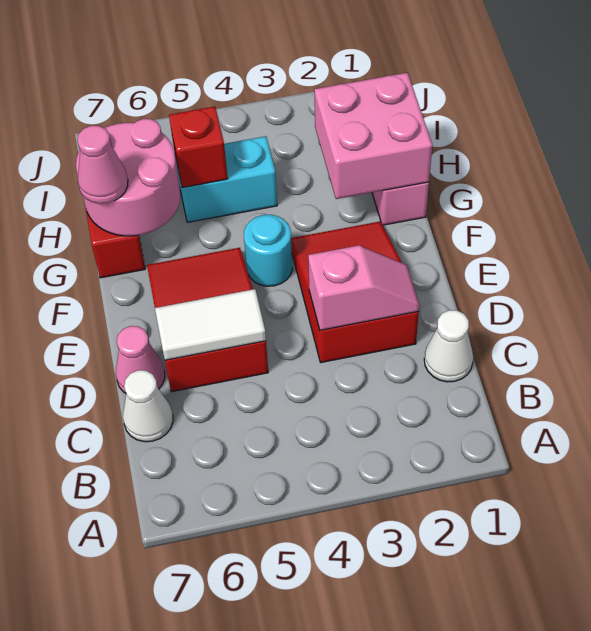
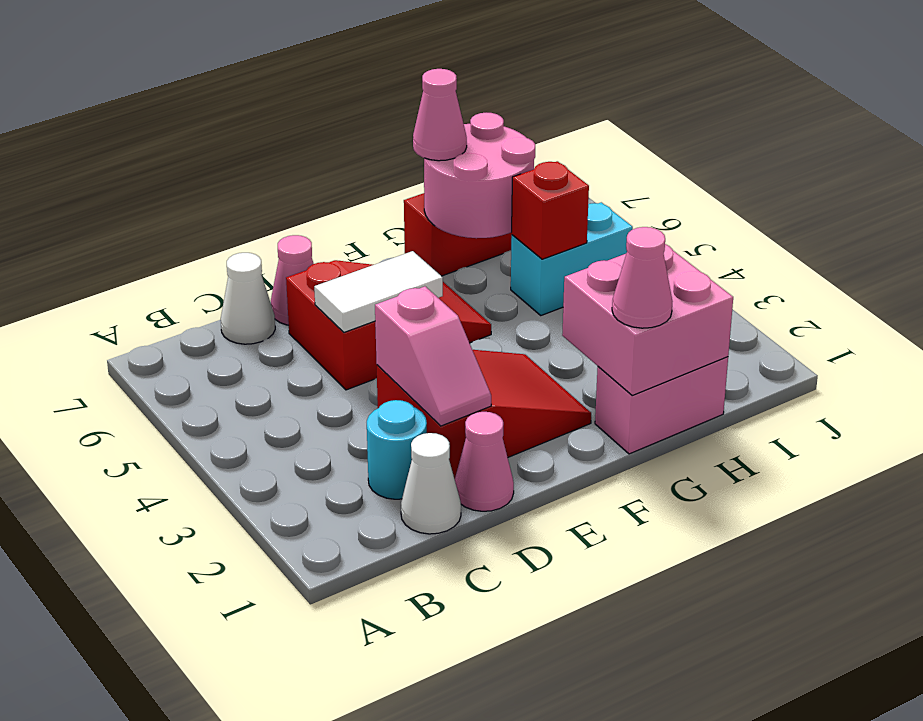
none -> pink 1x1 cone [455,412,514,511]
white 1x2 tile [155,289,266,360] -> white 1x2 tile turned to [314,251,443,332]
cyan 1x1 round brick [244,215,292,286] -> cyan 1x1 round brick moved to [367,400,427,499]
none -> pink 1x1 cone [612,227,673,328]
cyan 1x2 brick [175,136,277,222] -> cyan 1x2 brick turned to [511,202,633,315]

